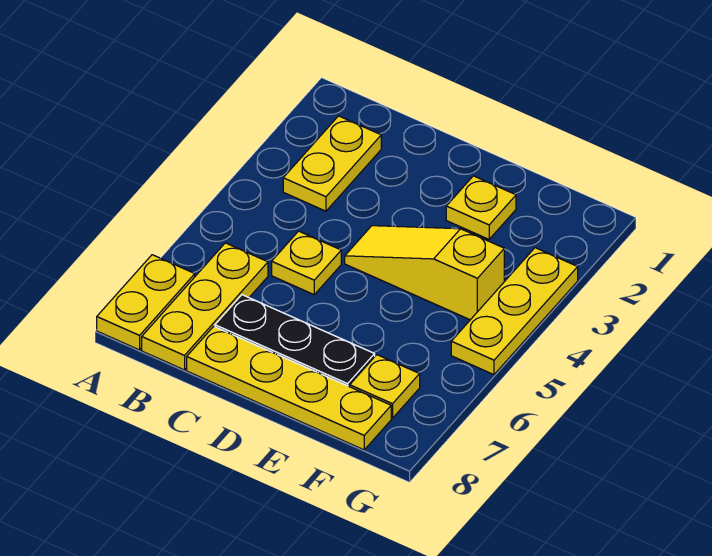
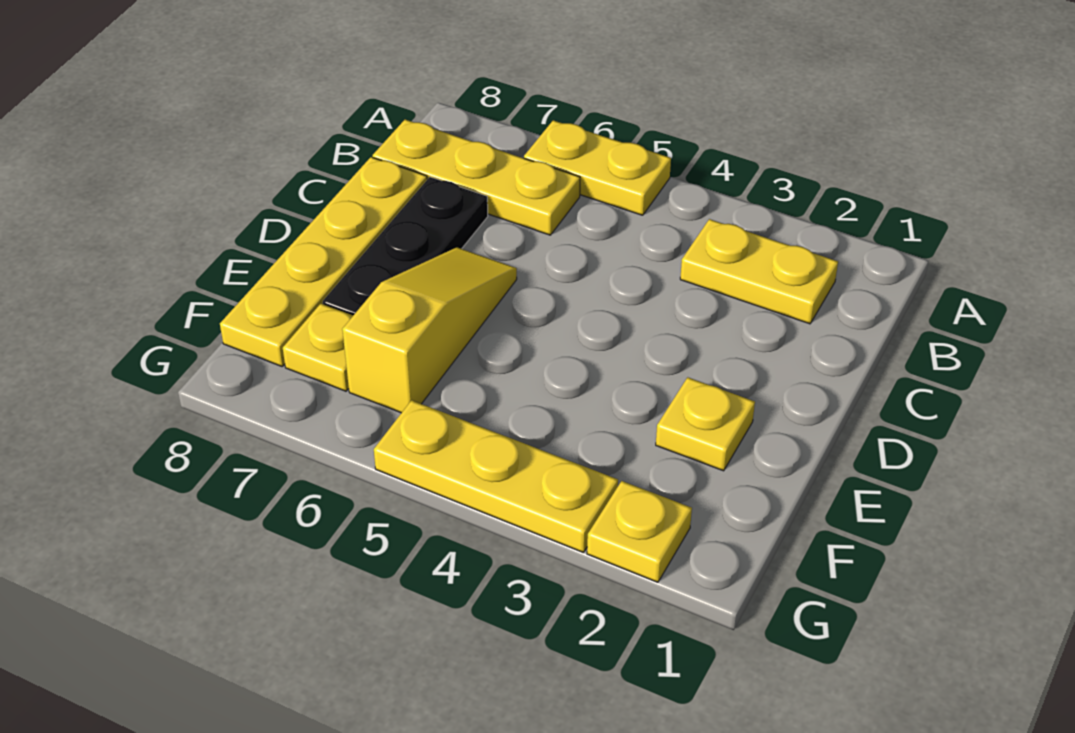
yellow 1x2 plate [97,255,195,350] -> yellow 1x2 plate moved to [524,120,671,215]
yellow 1x1 plate [272,231,341,295] -> yellow 1x1 plate moved to [587,481,692,582]
yellow 1x3 slope [345,226,504,320] -> yellow 1x3 slope moved to [342,247,517,413]

